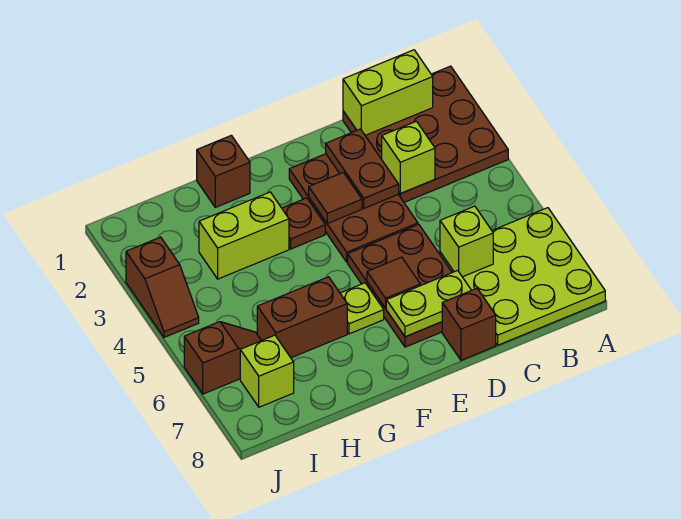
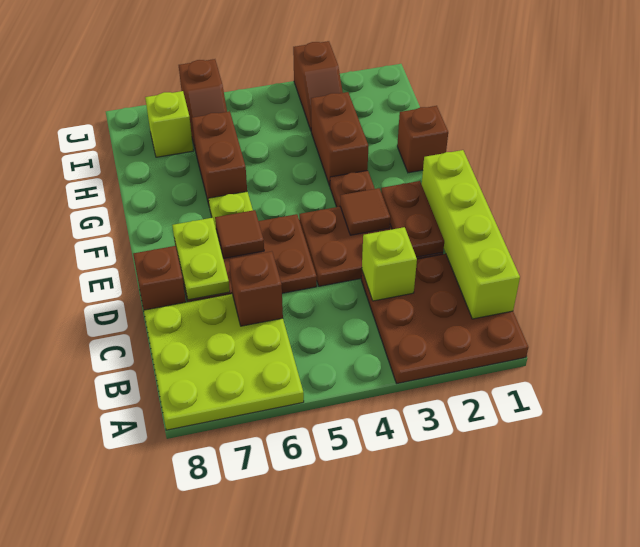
lime 1x2 brick [343,50,433,135] -> lime 1x4 brick [422,150,520,319]
lime 1x1 brick [440,206,493,277] -> brown 1x1 brick [229,251,283,326]
brown 1x2 plate [326,129,399,208] -> brown 1x2 plate turned to [381,181,444,257]
lime 1x2 brick [199,192,289,279] -> brown 1x2 brick [311,92,368,186]
brown 1x2 slope [126,237,199,337] -> brown 1x2 slope turned to [293,41,343,130]

